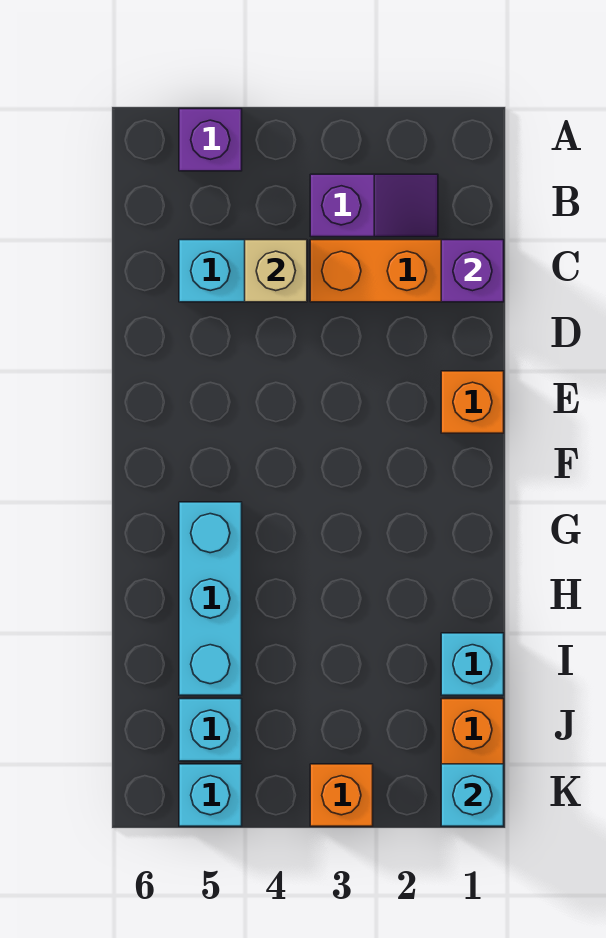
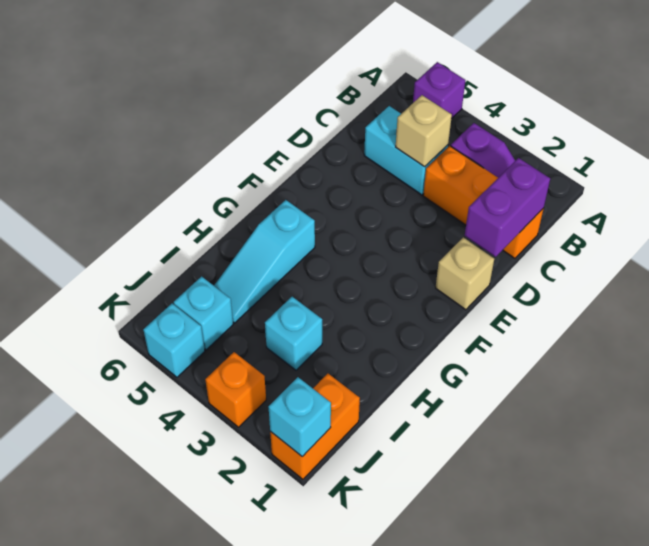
purple 1x1 brick [441,240,504,302] -> purple 1x2 brick [465,158,550,257]
orange 1x1 brick [441,371,504,433] -> tan 1x1 brick [436,237,494,310]
cyan 1x3 brick [179,502,242,695] -> cyan 1x3 slope [214,200,315,323]
cyan 1x1 brick [441,633,504,695] -> cyan 1x1 brick moved to [265,297,322,370]

